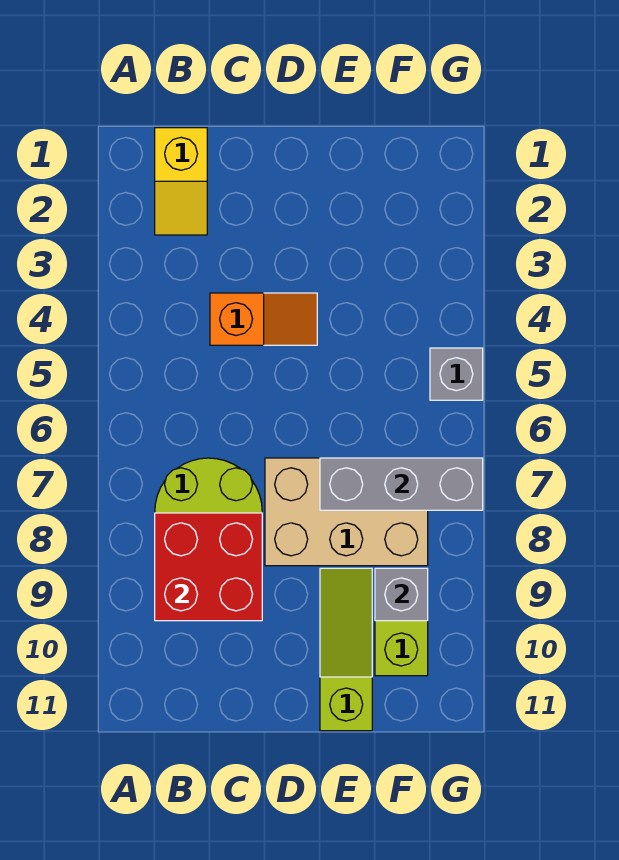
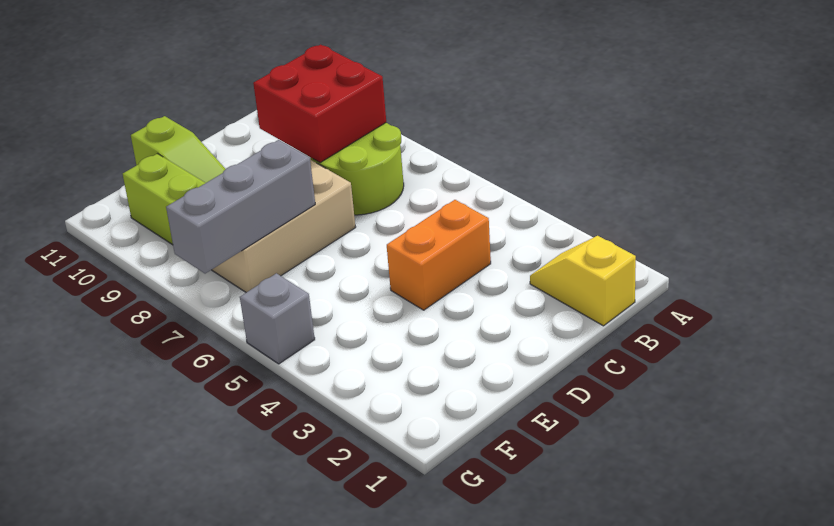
orange 1x2 slope [210,293,317,345] -> orange 1x2 brick [387,200,491,310]
grey 1x1 brick [375,568,428,621] -> none

